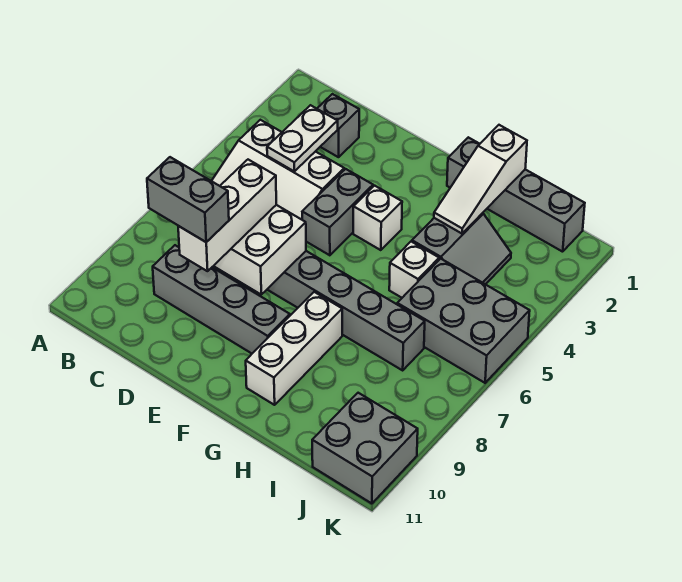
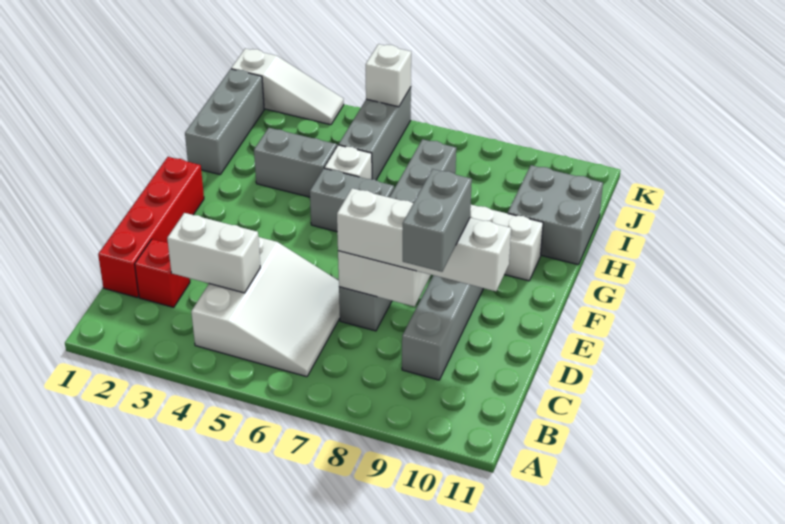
none -> red 1x4 brick [98,157,204,297]
grey 1x1 brick [317,94,359,157] -> red 1x1 brick [135,239,190,307]
white 1x2 plate [267,105,338,171] -> white 1x2 brick [167,213,260,293]
white 1x3 brick [178,160,276,271] -> white 1x4 brick [337,188,511,291]
grey 1x2 brick [302,169,373,255] -> grey 1x2 brick moved to [310,168,394,232]
white 1x1 brick [353,186,402,250] -> white 1x1 brick moved to [366,44,411,107]
grey 1x4 brick [447,137,585,252] -> grey 1x3 brick [185,69,264,175]
white 1x3 slope [434,125,527,234] -> white 1x3 slope moved to [231,48,344,125]
grey 2x3 brick [397,259,530,383] -> grey 1x3 brick [339,87,411,180]
grey 2x2 brick [312,393,418,504] -> grey 2x2 brick moved to [508,165,603,265]

